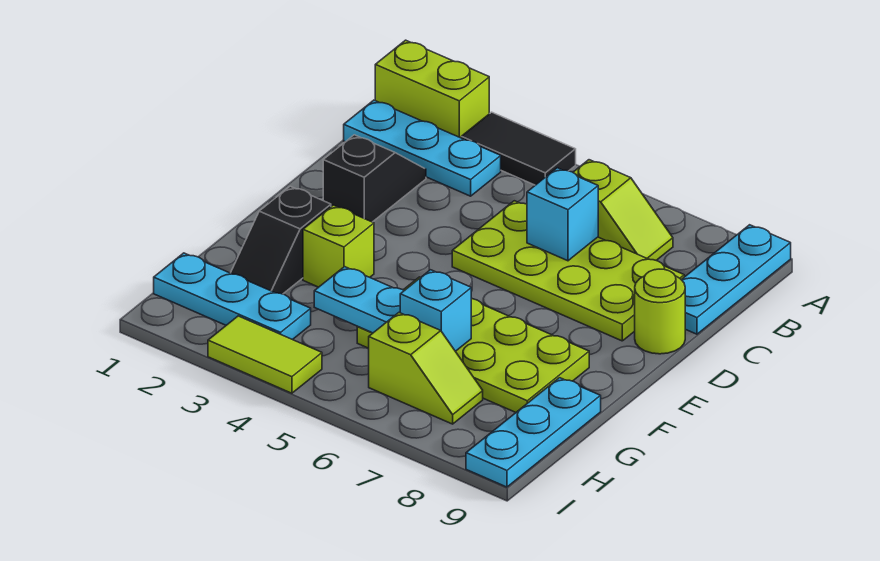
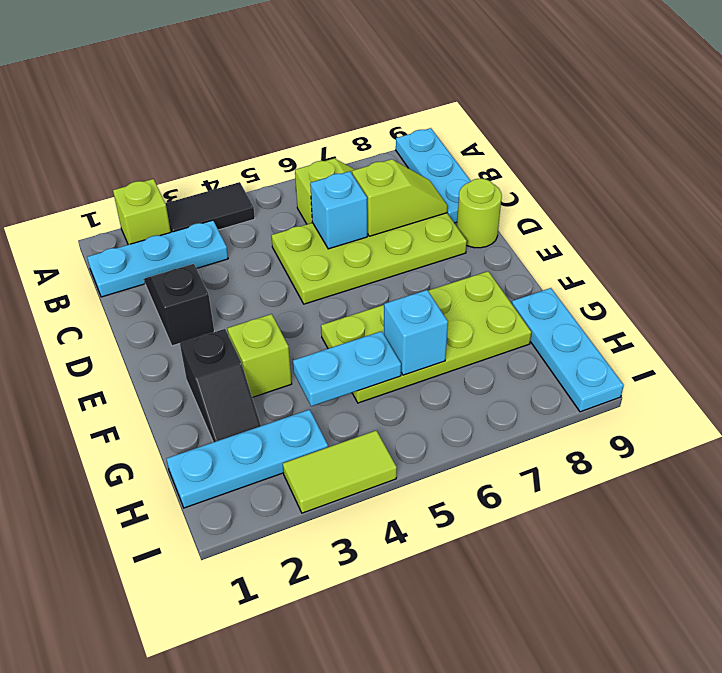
lime 1x2 brick [375,40,489,138] -> lime 1x1 brick [113,179,171,245]
lime 1x2 slope [369,313,483,424] -> lime 1x2 slope moved to [352,159,448,236]

